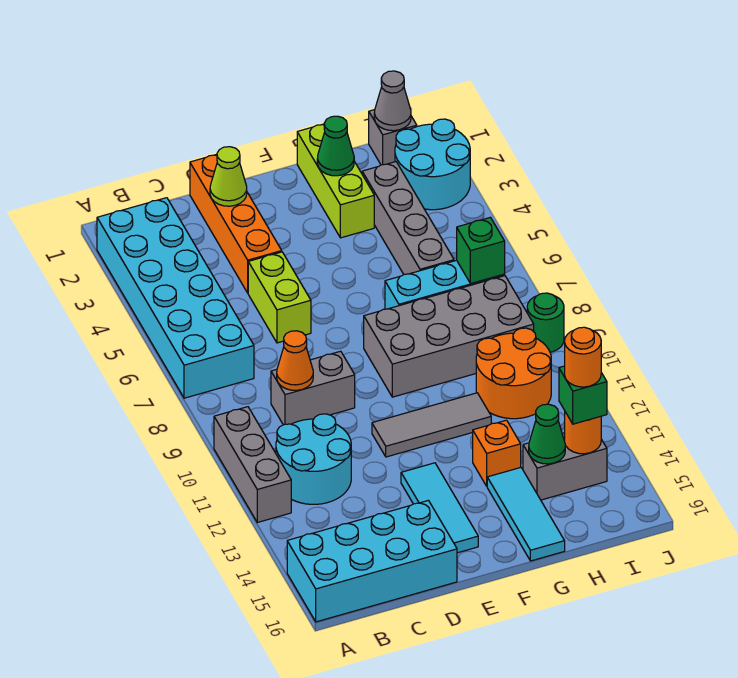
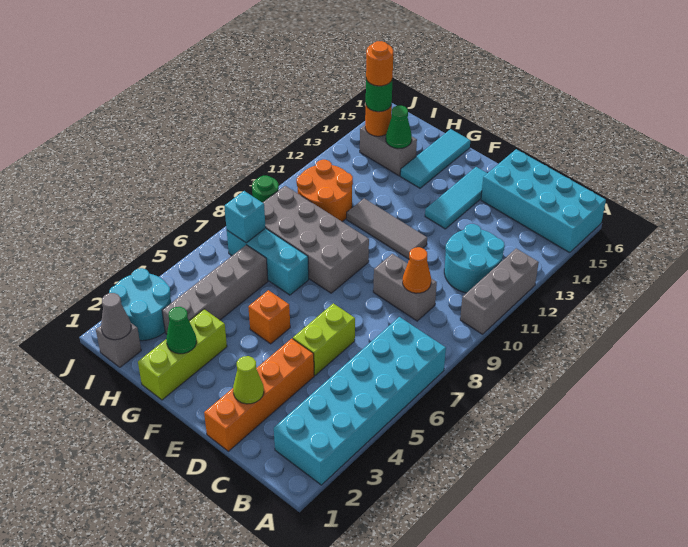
orange 1x1 brick [473,420,521,486] -> orange 1x1 brick moved to [248,290,290,344]
green 1x1 brick [457,217,505,284] -> cyan 1x1 brick [225,191,266,243]
green 1x1 brick [559,366,607,424] -> green 1x1 round brick [366,79,393,112]

